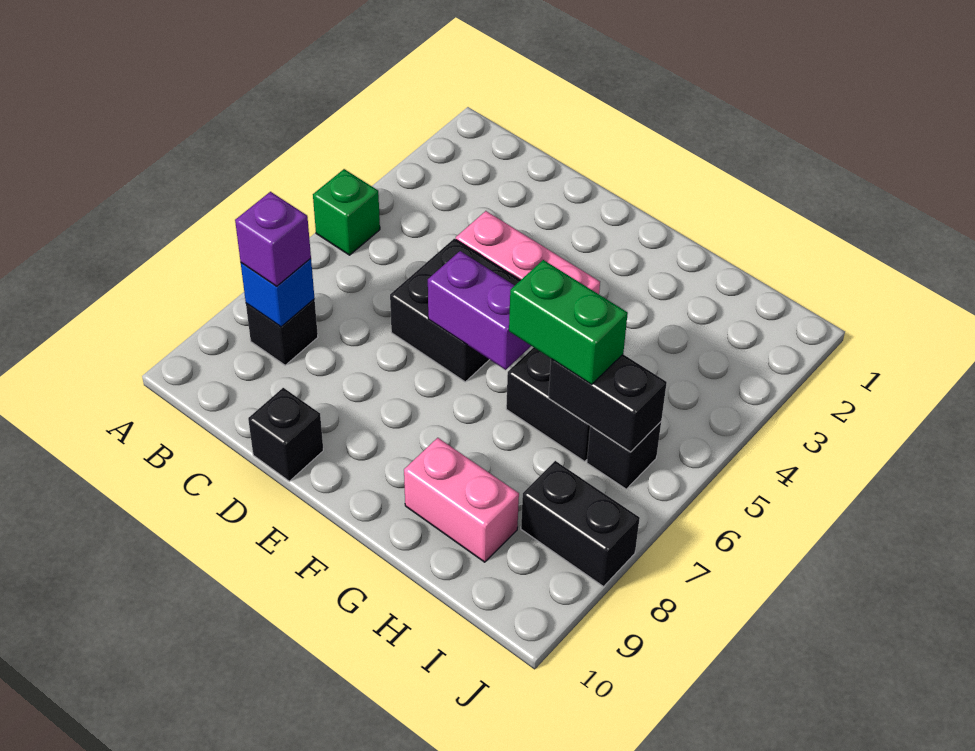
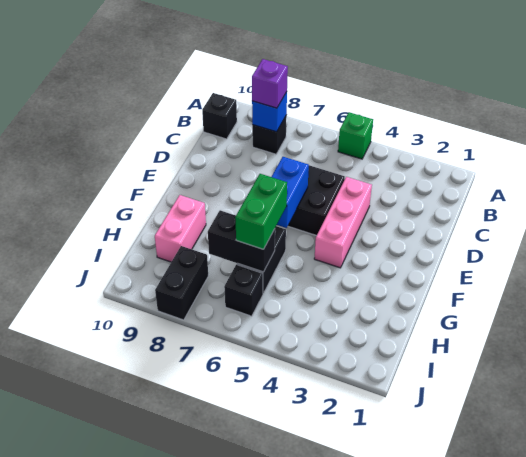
black 1x1 brick [248,388,323,481] -> black 1x1 brick moved to [202,93,237,139]
purple 1x2 brick [428,251,531,370] -> blue 1x2 brick [272,157,309,228]
black 1x2 brick [549,354,667,452] -> black 1x2 brick turned to [208,210,275,272]

